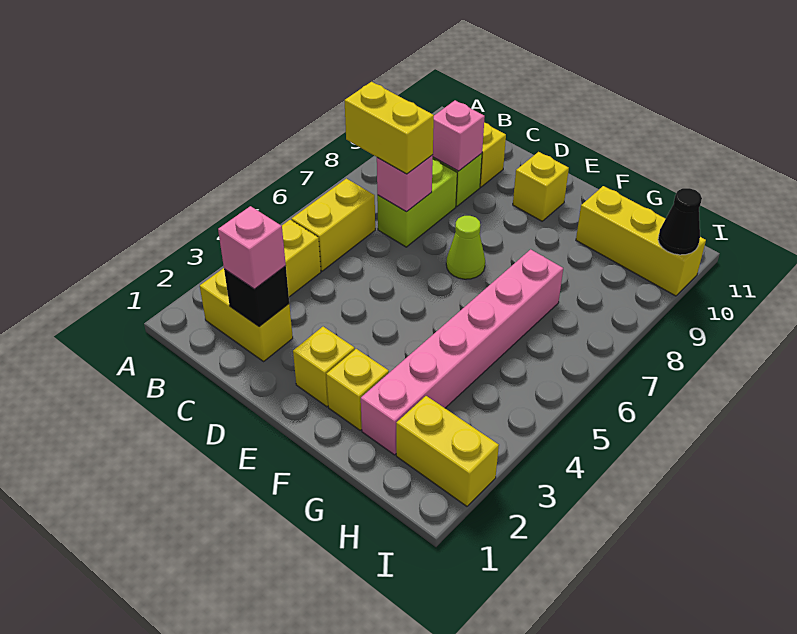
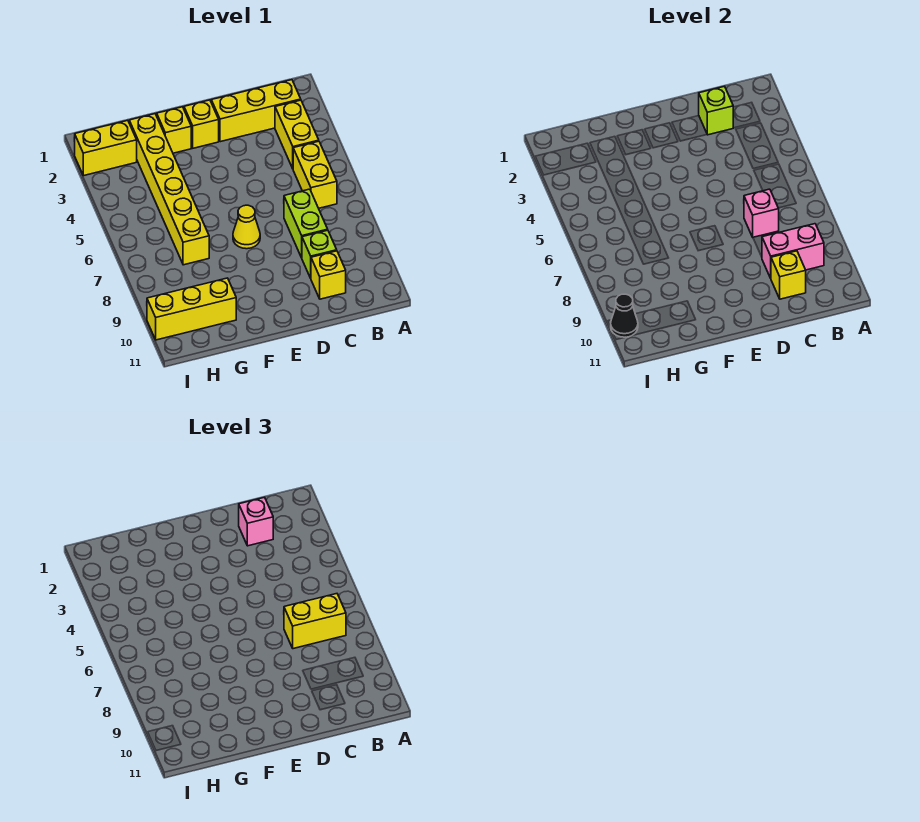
yellow 1x2 brick [200,268,293,361] -> yellow 1x3 brick [211,80,301,142]
black 1x1 brick [224,266,289,327] -> lime 1x1 brick [699,86,733,135]
pink 1x1 brick [433,100,485,171] -> pink 1x2 brick [762,224,824,278]
lime 1x1 cone [446,216,485,279] -> yellow 1x1 cone [233,205,260,249]
yellow 1x1 brick [513,152,569,221] -> yellow 1x1 brick moved to [771,251,806,299]
pink 1x6 brick [361,249,563,455] -> yellow 1x6 brick [129,114,209,265]

